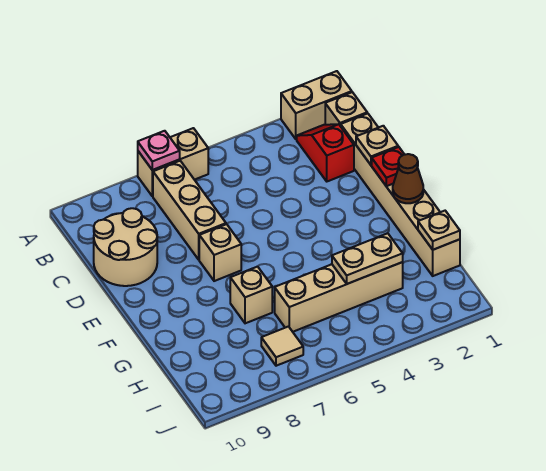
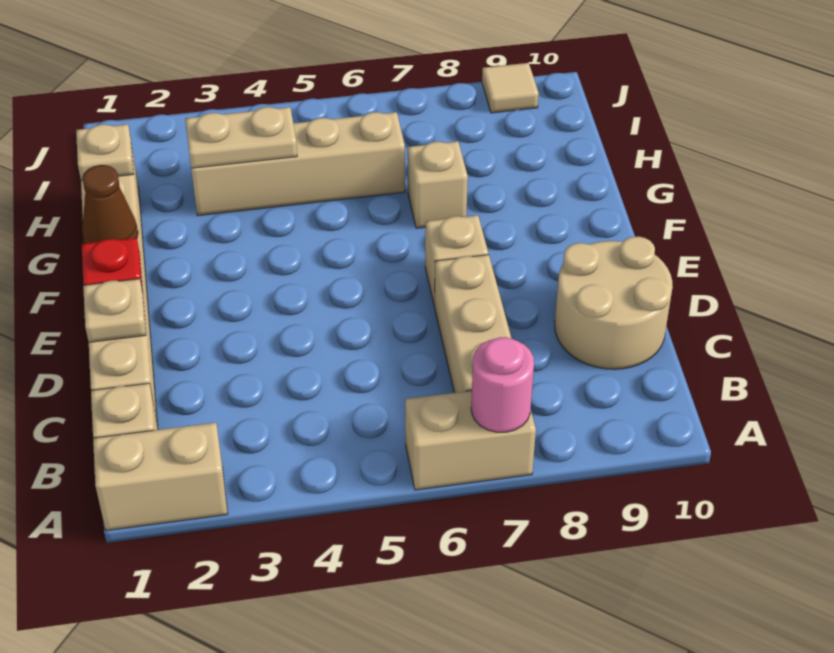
pink 1x1 plate [138,131,180,170] -> pink 1x1 round brick [471,337,534,432]
red 1x2 slope [297,124,354,181] -> none
tan 1x1 tile [261,327,303,366] -> tan 1x1 tile moved to [482,63,539,113]

